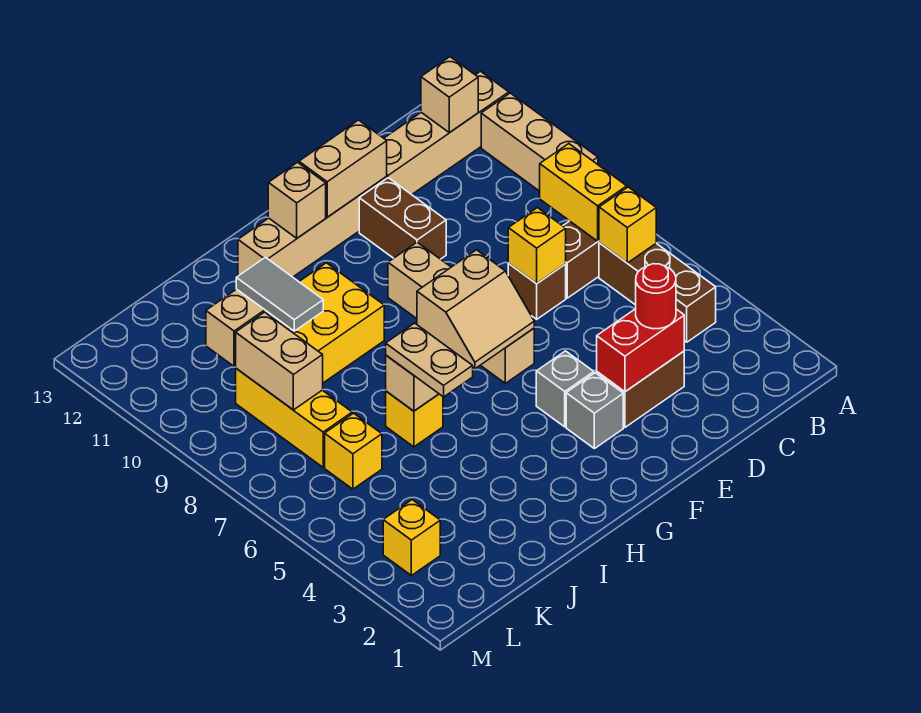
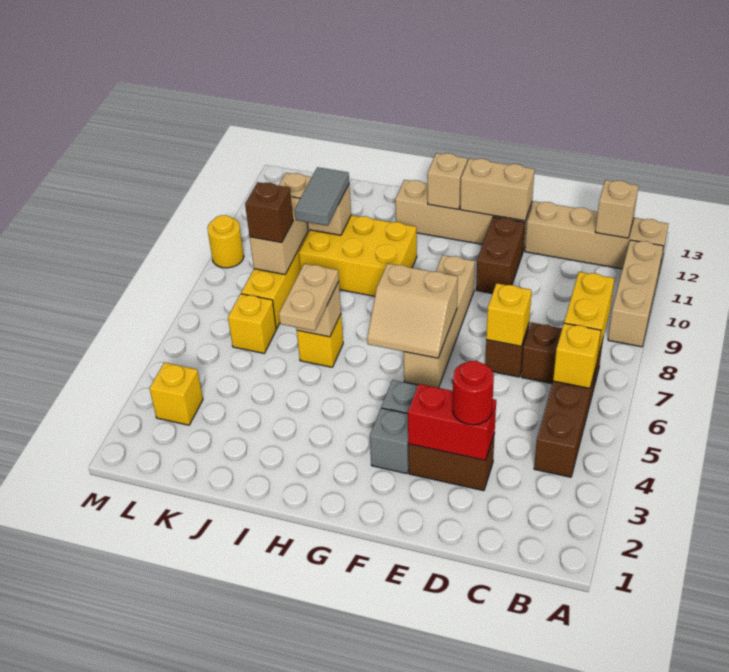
none -> brown 1x1 brick [245,182,293,243]
none -> yellow 1x1 round brick [207,215,244,268]

